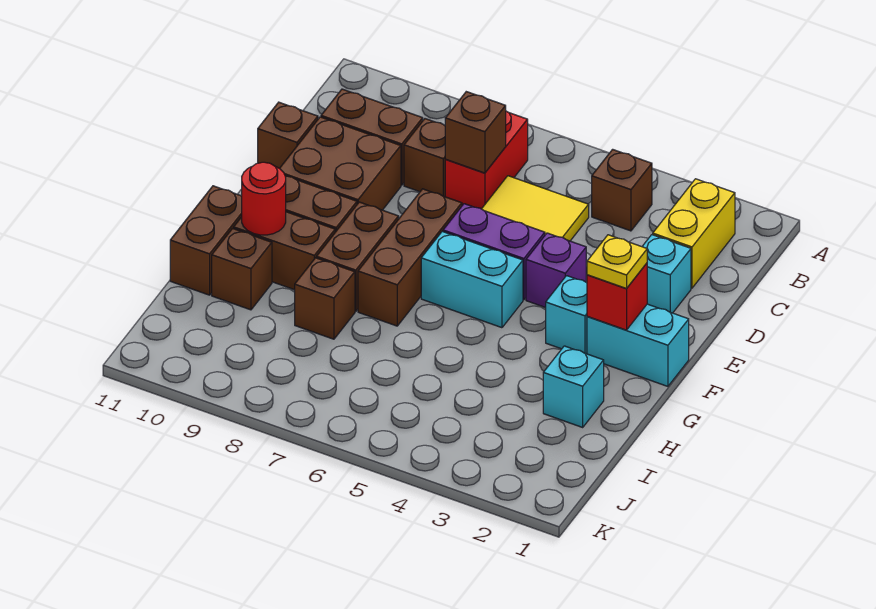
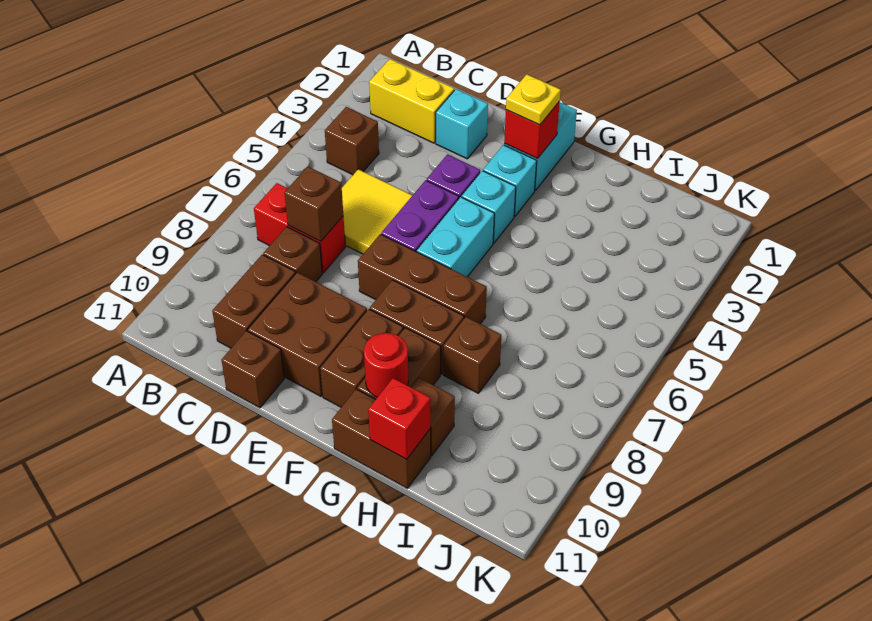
cyan 1x1 brick [543,346,604,427] -> cyan 1x1 brick moved to [462,171,516,243]
none -> red 1x1 brick [368,378,431,459]

